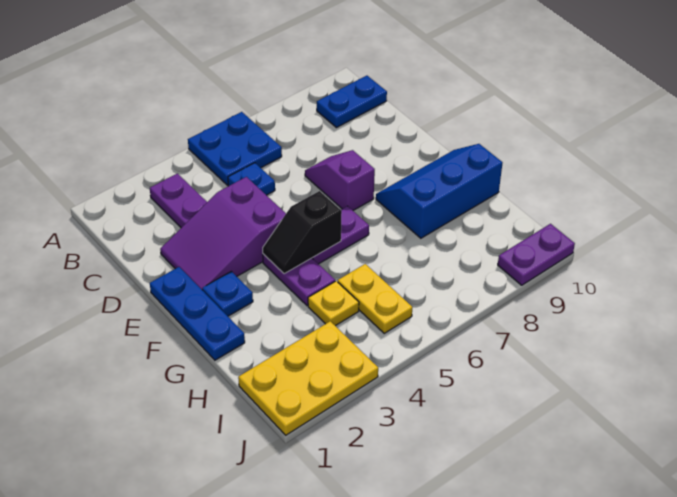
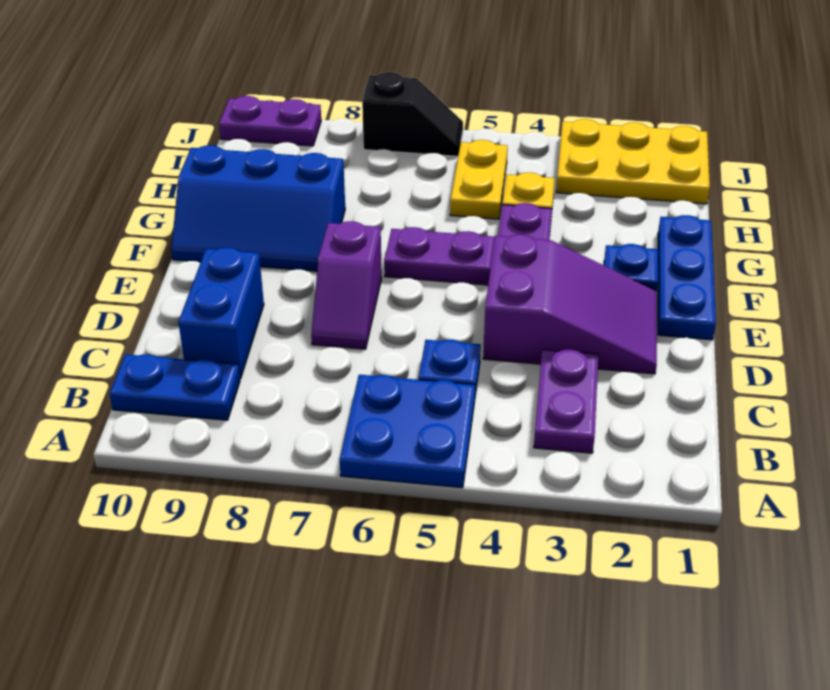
none -> blue 1x2 brick [178,248,264,379]
black 1x2 slope [263,191,342,274] -> black 1x2 slope moved to [362,72,463,156]

